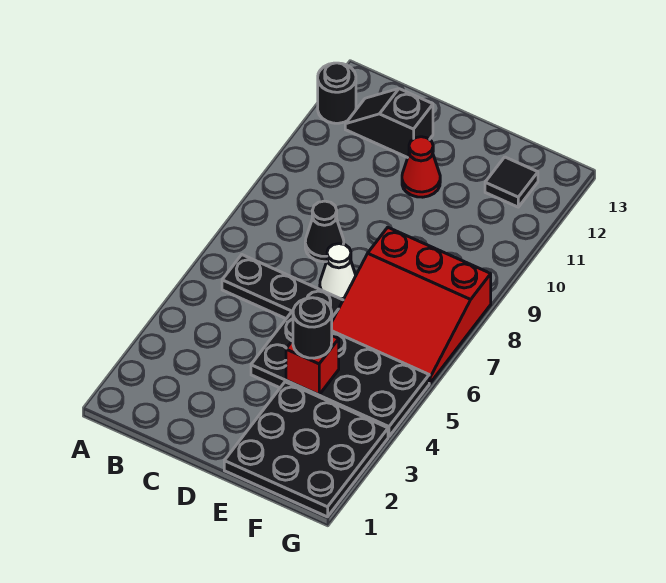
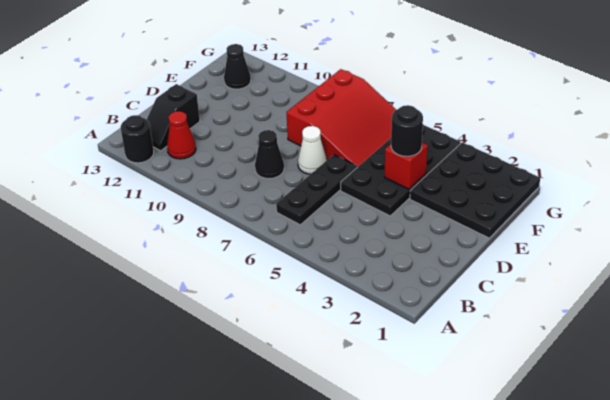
red 1x1 cone [402,137,440,197] -> red 1x1 cone moved to [167,111,196,159]
black 1x1 tile [485,157,538,207] -> black 1x1 cone [224,44,251,89]

